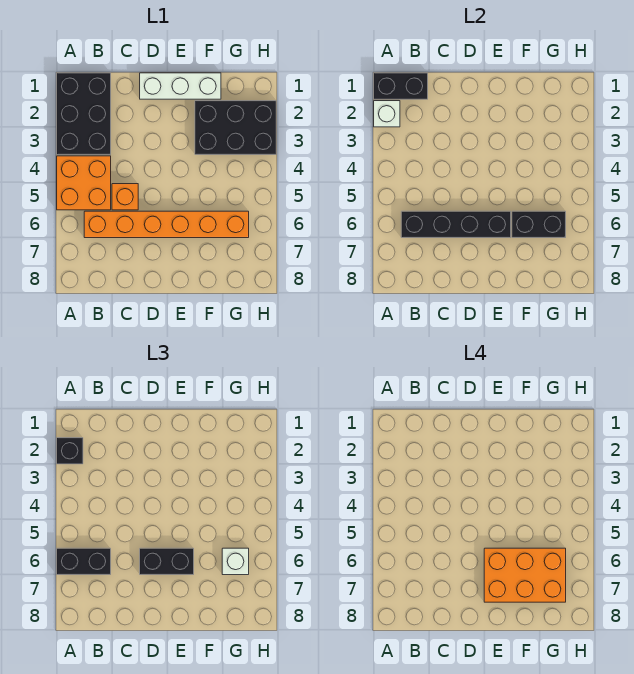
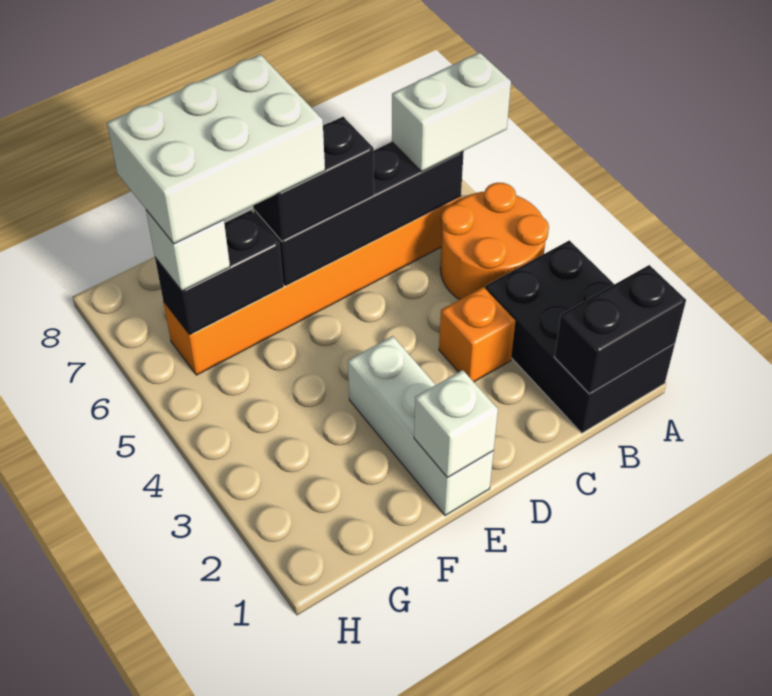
white 1x1 brick [374,101,400,127] -> white 1x1 brick moved to [414,370,498,478]
black 1x1 brick [57,438,83,464] -> none
orange 2x2 brick [57,156,111,210] -> orange 2x2 round brick [440,183,549,300]
black 1x2 brick [57,548,111,575] -> white 1x2 brick [392,52,511,172]
orange 1x1 brick [112,184,138,210] -> orange 1x1 brick moved to [439,287,515,382]
white 1x3 brick [140,73,221,99] -> white 1x3 brick turned to [348,336,494,516]
orange 2x3 brick [484,548,566,602] -> white 2x3 brick [107,54,325,244]
black 2x3 brick [195,101,276,155] -> none

